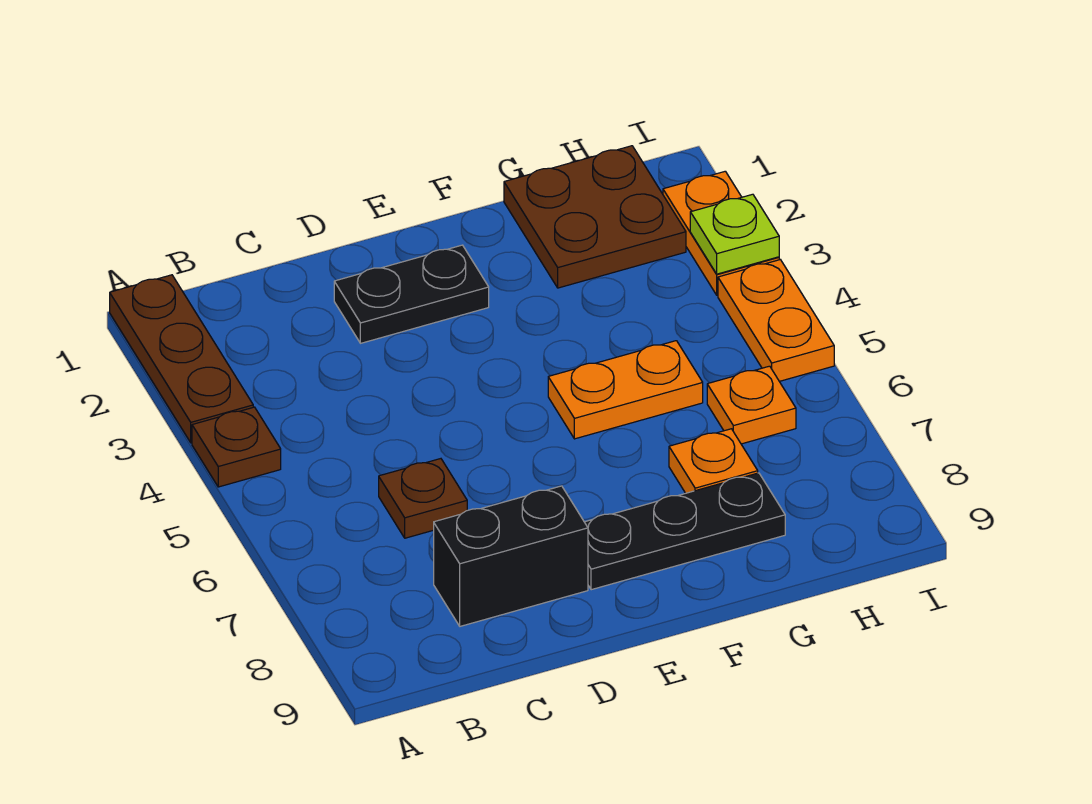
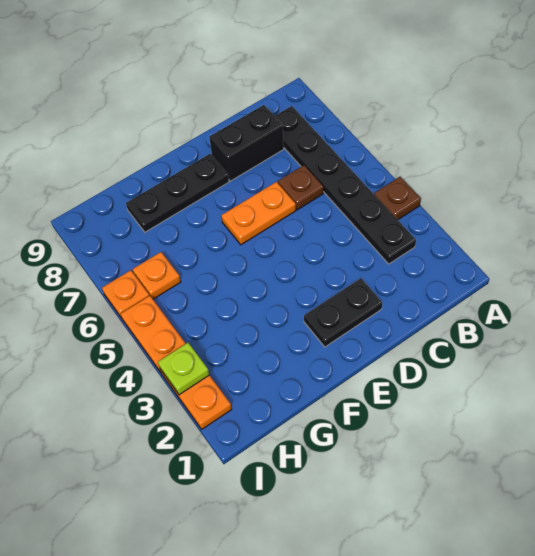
brown 1x3 plate [110,275,253,443] -> none
none -> black 1x6 plate [275,106,416,264]
orange 1x2 plate [548,341,703,439] -> orange 1x2 plate moved to [221,182,296,245]
brown 2x2 plate [504,146,686,288] -> none
orange 1x1 plate [669,429,758,493] -> orange 1x1 plate moved to [102,270,149,318]

